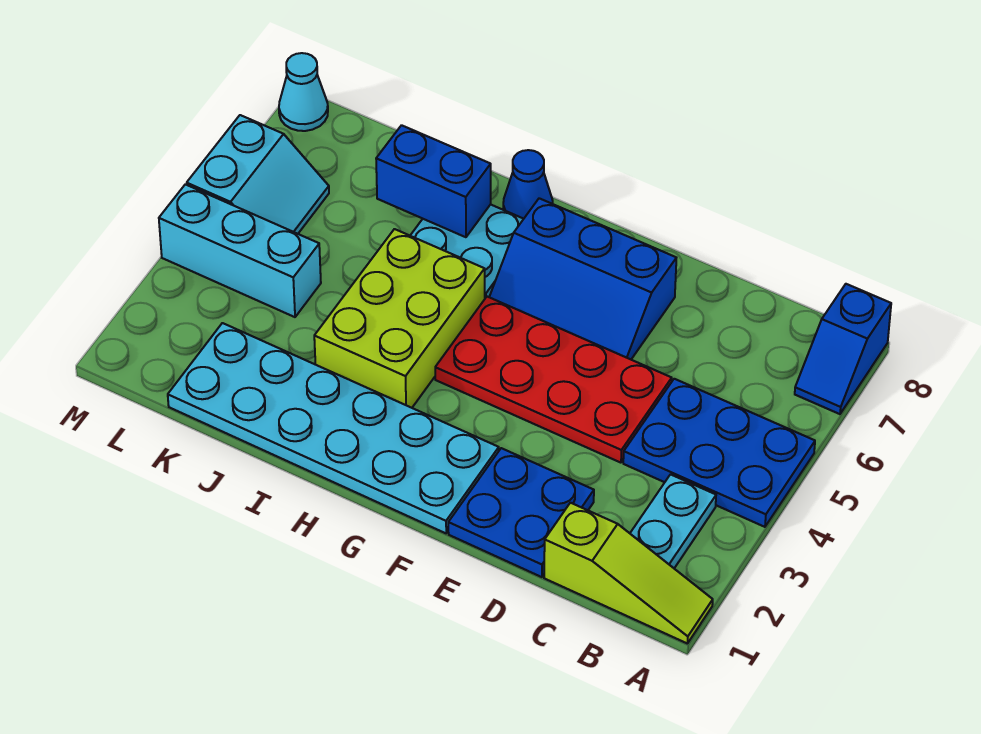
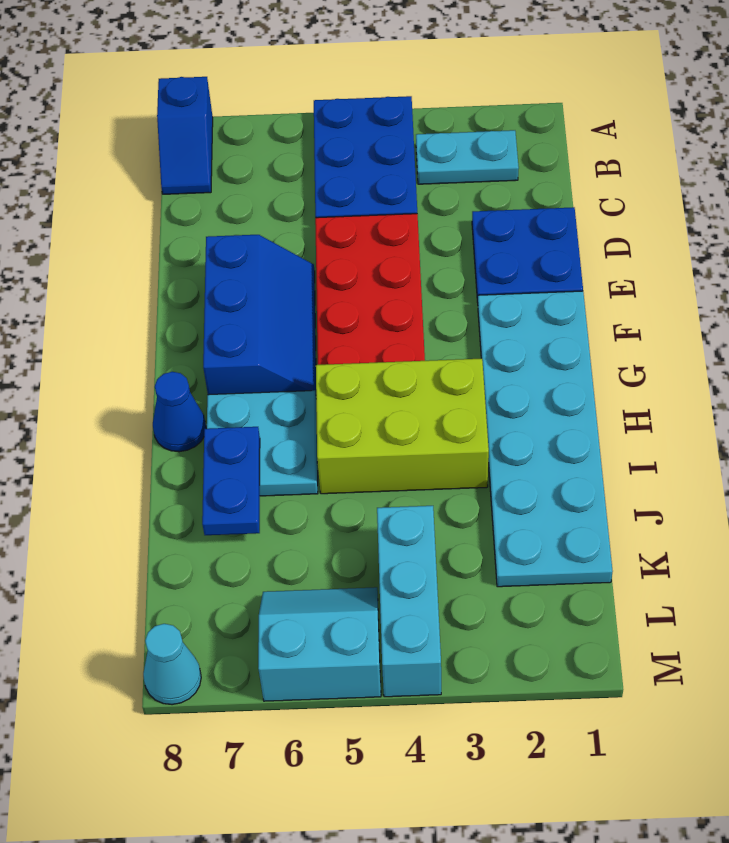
lime 1x3 slope [544,503,713,644] -> none
blue 1x2 slope [795,284,891,414] -> blue 1x2 slope turned to [157,77,213,194]
blue 1x2 brick [376,125,491,237] -> blue 1x2 plate [202,427,260,535]

